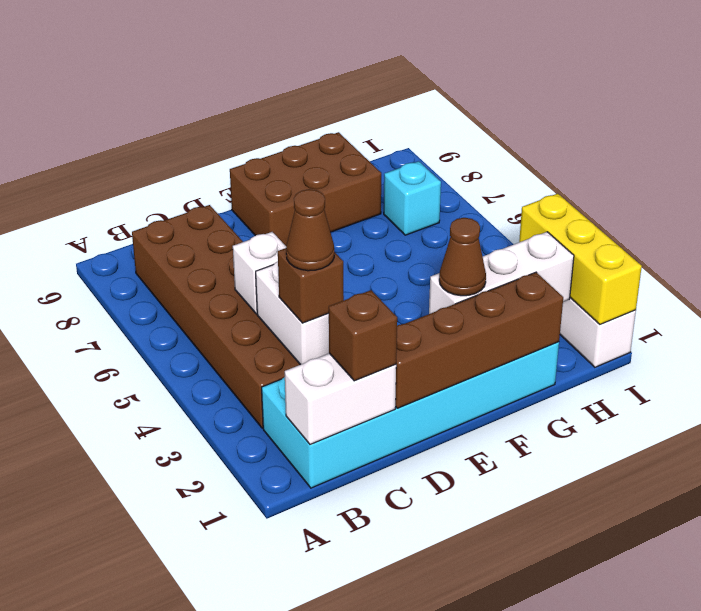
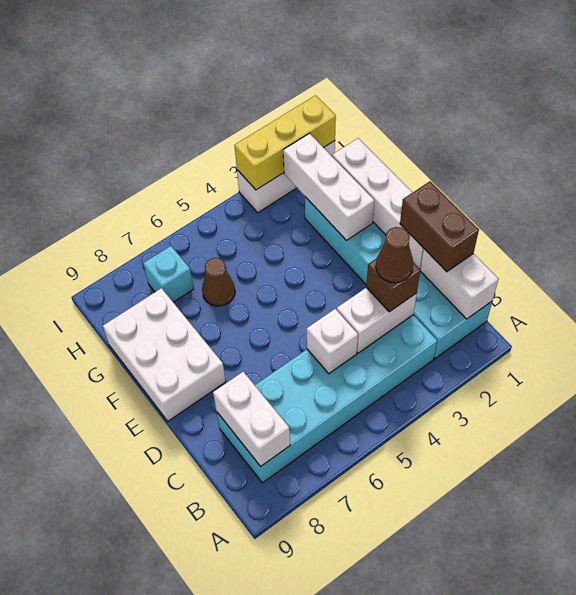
brown 2x6 brick [132,205,300,428] -> cyan 2x6 brick [217,315,437,483]
none -> white 1x2 brick [213,372,290,466]
brown 1x1 brick [329,290,397,381] -> brown 1x2 brick [400,181,479,272]
brown 1x4 brick [395,272,563,408] -> white 1x4 brick [332,138,424,269]
brown 2x3 brick [230,132,381,246] -> white 2x3 brick [103,288,226,421]
brown 1x1 cone [439,218,486,296] -> brown 1x1 cone moved to [202,258,235,306]

